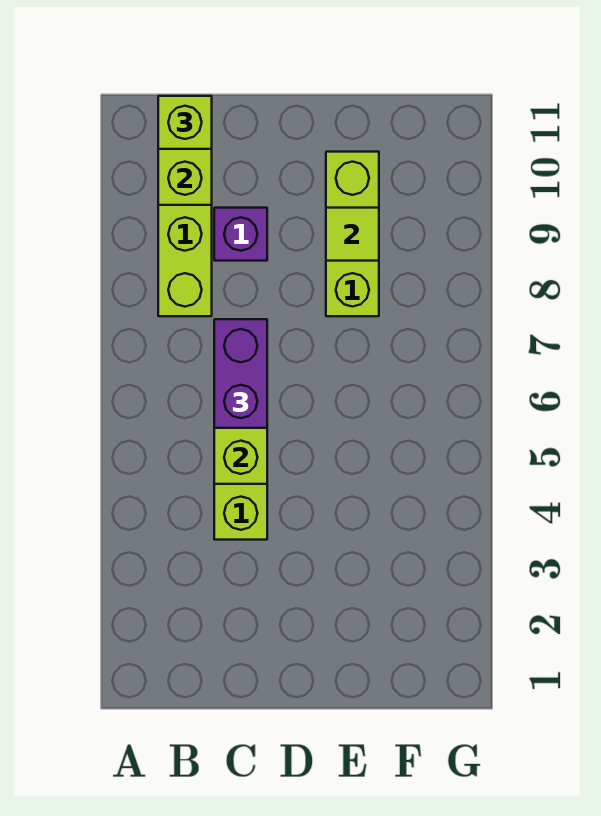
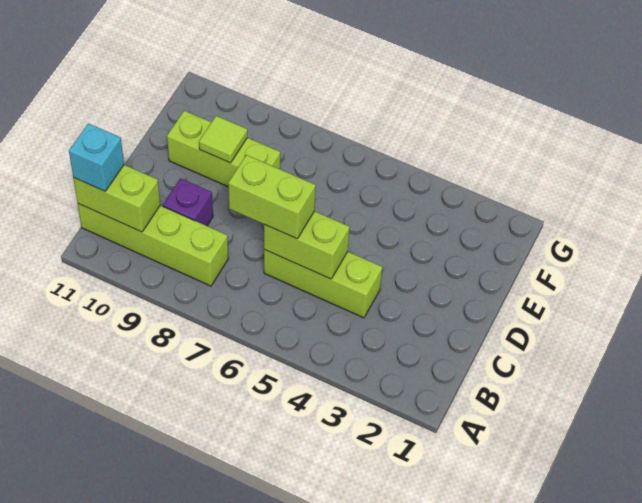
lime 1x1 brick [158,96,212,149] -> cyan 1x1 brick [69,123,124,191]
purple 1x2 brick [214,319,267,428] -> lime 1x2 brick [228,155,316,239]

